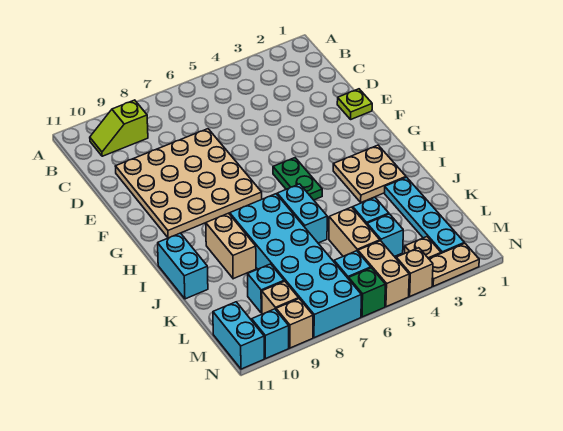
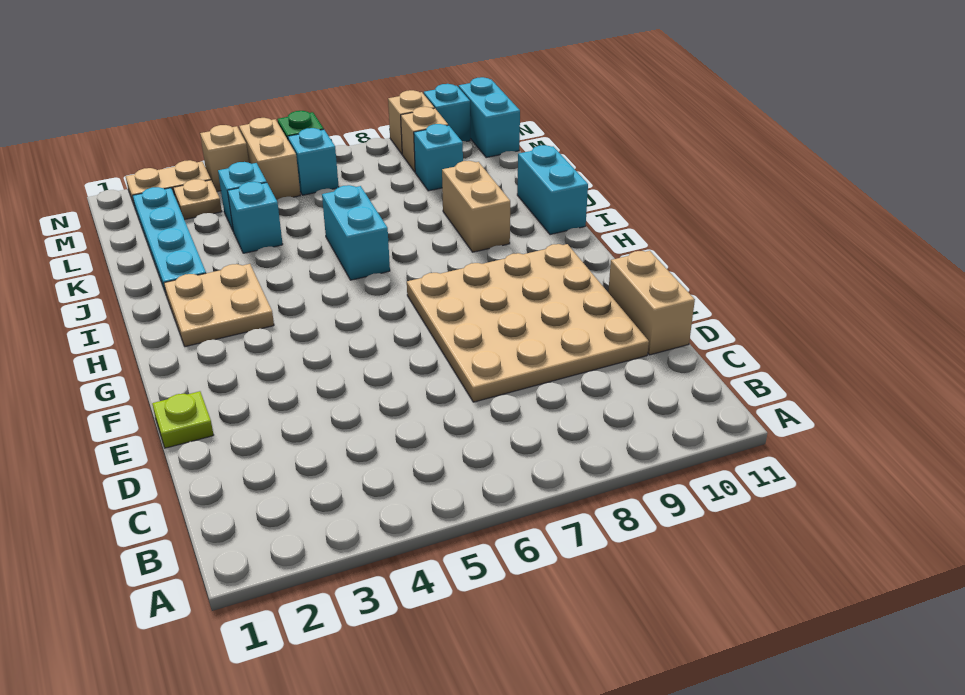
lime 1x2 slope [90,100,148,156] -> none
green 1x2 plate [273,158,322,200] -> none
cyan 2x6 brick [230,194,361,338] -> none
tan 1x2 brick [329,207,380,256] -> tan 1x2 brick moved to [608,251,695,355]

